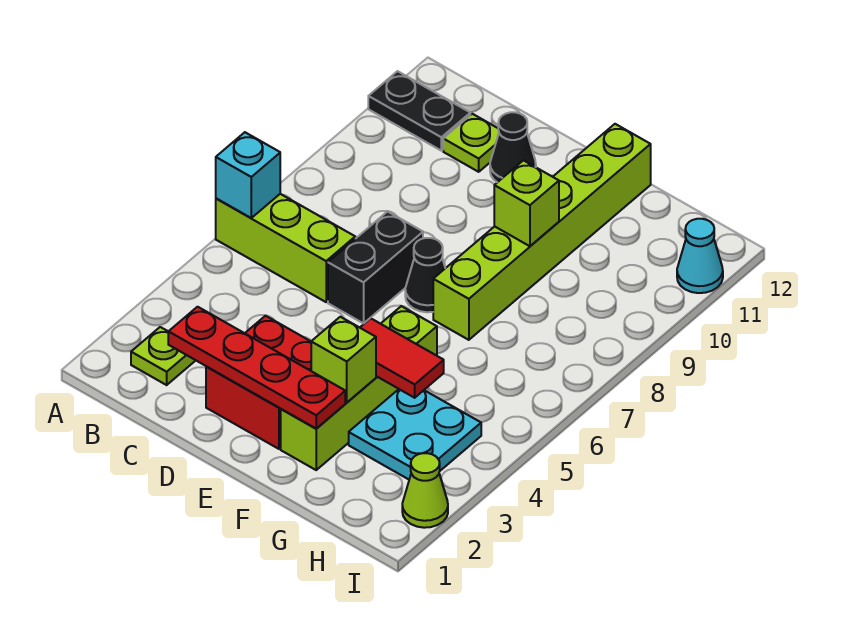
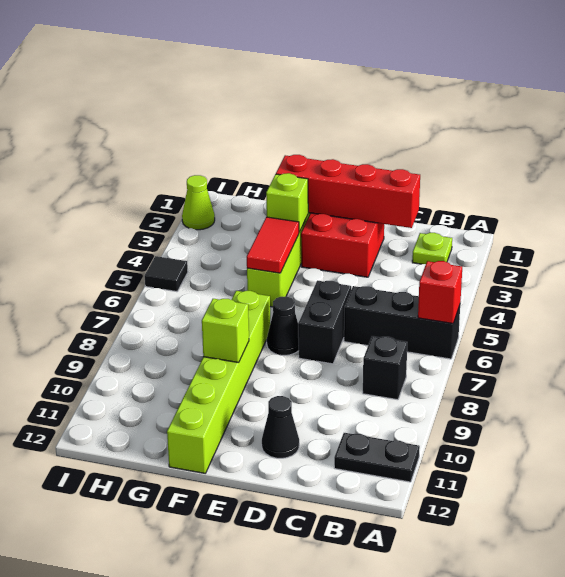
lime 1x3 brick [216,194,355,302] -> black 1x3 brick [344,286,460,359]
cyan 1x1 brick [216,132,280,218] -> red 1x1 brick [418,261,462,323]
none -> black 1x1 brick [363,336,407,400]
red 1x4 plate [168,307,345,429] -> red 1x4 brick [276,155,420,228]
lime 1x1 plate [443,114,499,172] -> none
red 1x2 tile [360,318,444,398] -> red 1x2 tile turned to [247,217,299,273]
cyan 2x2 plate [349,389,481,479] -> none
none -> black 1x1 tile [145,256,188,292]
cyan 1x1 cone [677,219,723,293] -> none

